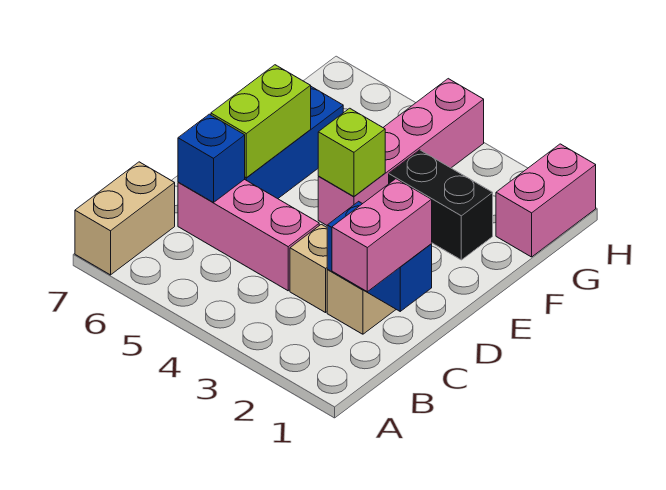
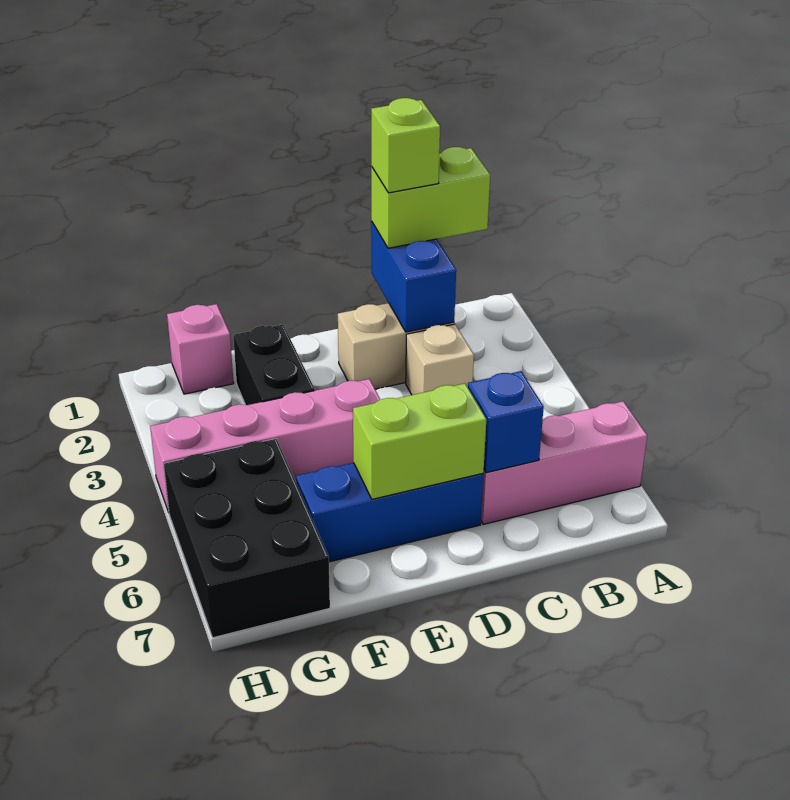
tan 1x2 brick [75,162,175,275] -> none
pink 1x2 brick [332,179,432,292] -> lime 1x2 brick [371,147,490,248]
pink 1x3 brick [178,179,319,291] -> pink 1x3 brick turned to [481,401,647,524]
lime 1x1 brick [318,108,385,196] -> lime 1x1 brick moved to [371,98,440,193]
pink 1x2 brick [496,144,596,257] -> pink 1x1 brick [167,304,234,394]
none -> black 2x3 brick [164,439,330,638]

